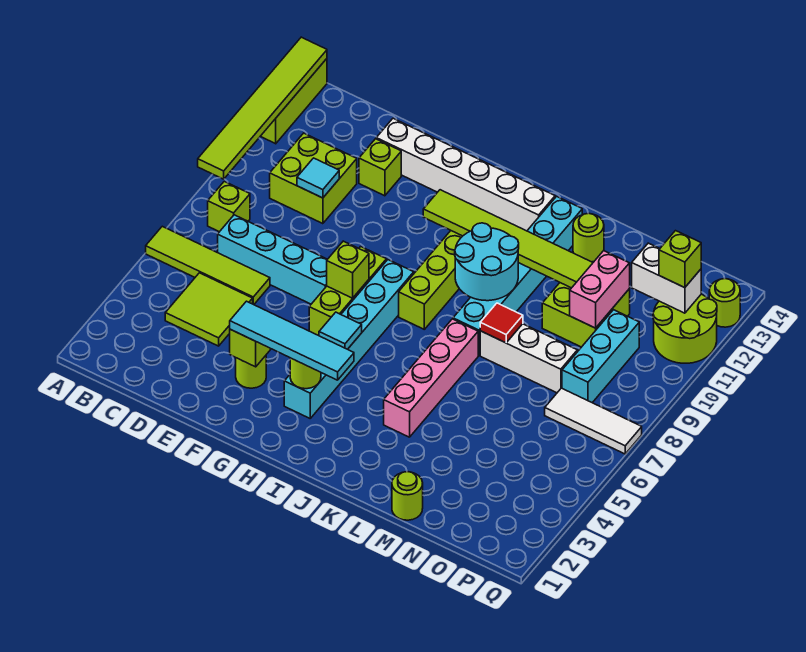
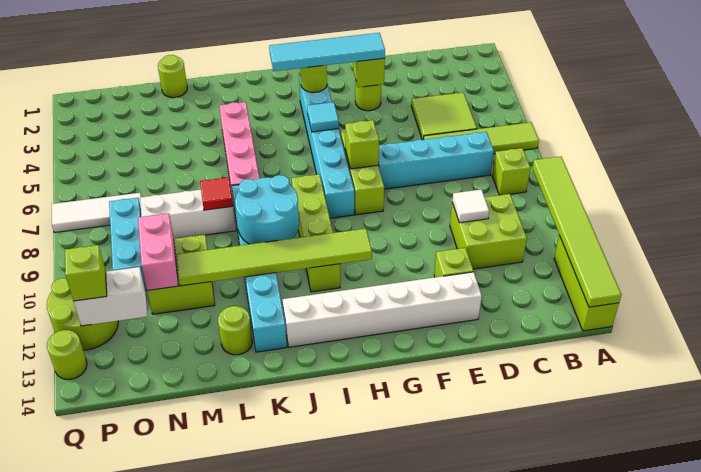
cyan 1x1 tile [297,158,339,198] -> white 1x1 tile [452,189,489,223]

